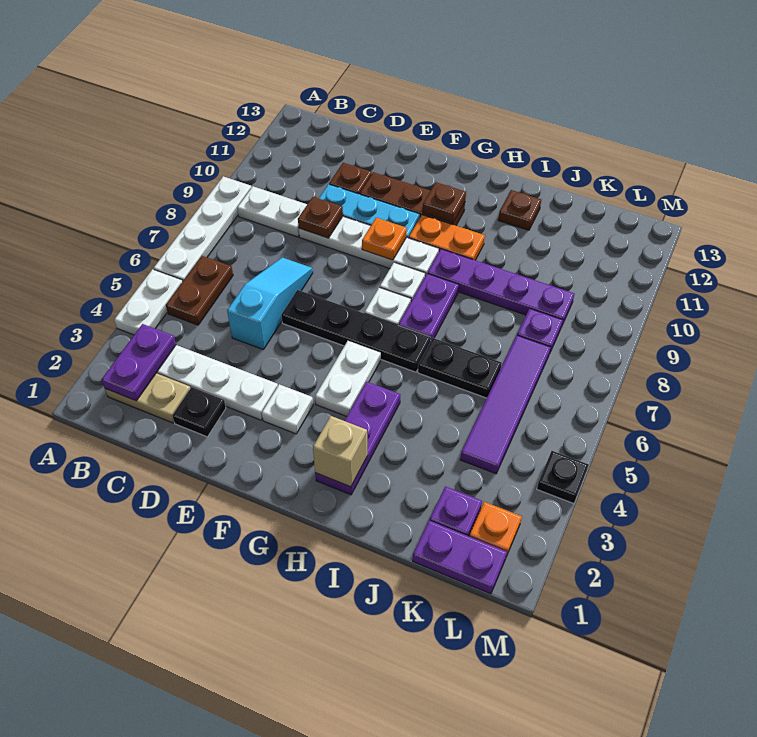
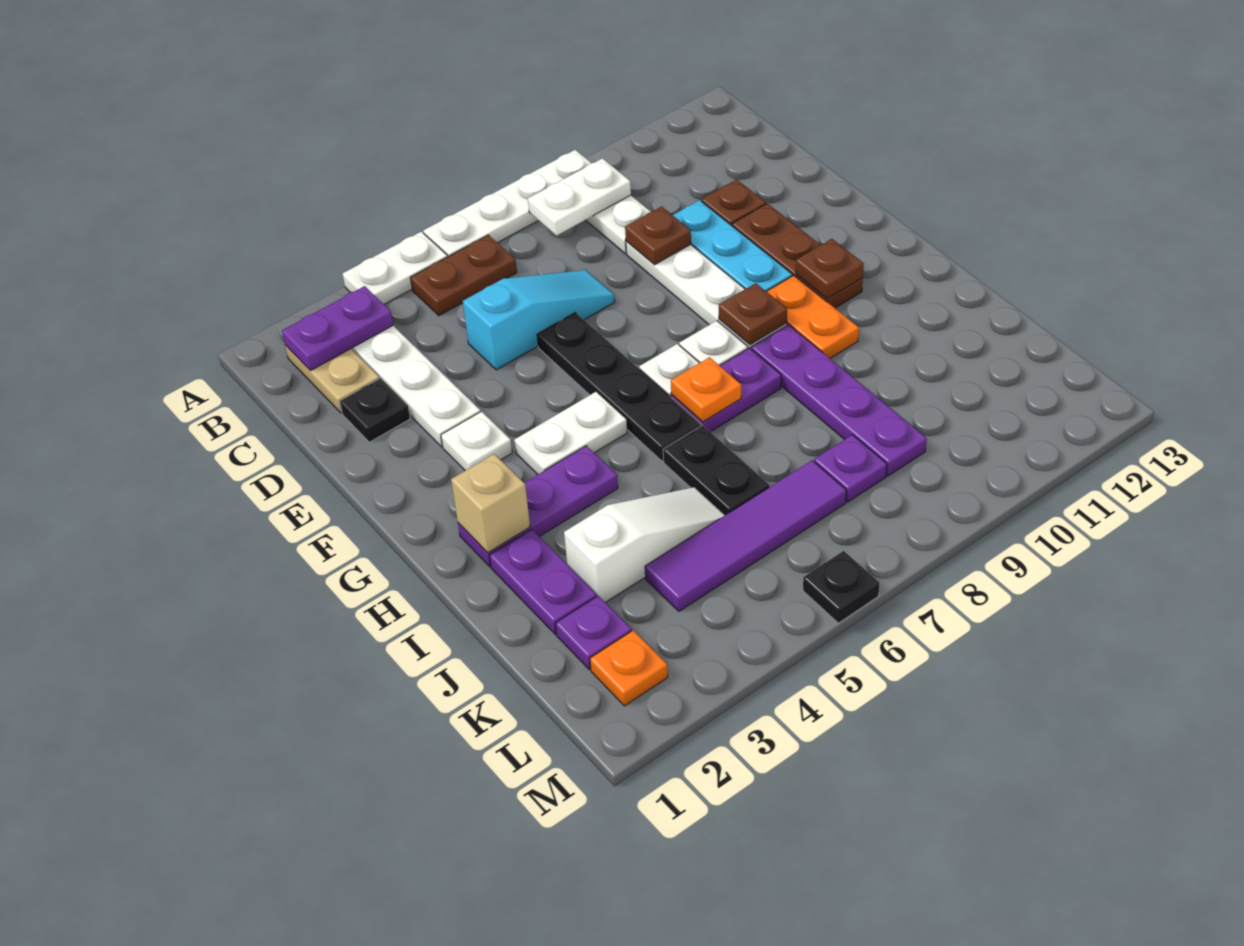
none -> white 1x2 plate [528,158,631,236]
orange 1x1 plate [362,218,407,260] -> orange 1x1 plate moved to [671,357,741,422]
brown 1x1 plate [498,190,541,230] -> brown 1x1 plate moved to [719,283,787,345]
none -> white 1x3 slope [564,487,725,603]
purple 1x2 plate [413,520,507,594] -> purple 1x2 plate moved to [489,529,597,634]
black 1x1 plate [537,451,588,504] -> black 1x1 plate moved to [803,551,880,623]

